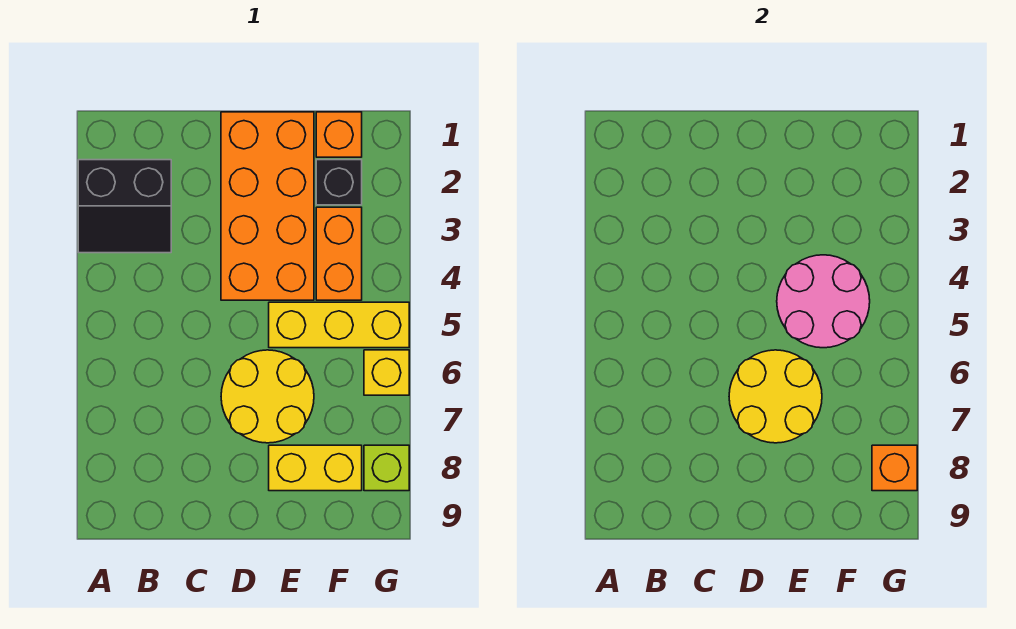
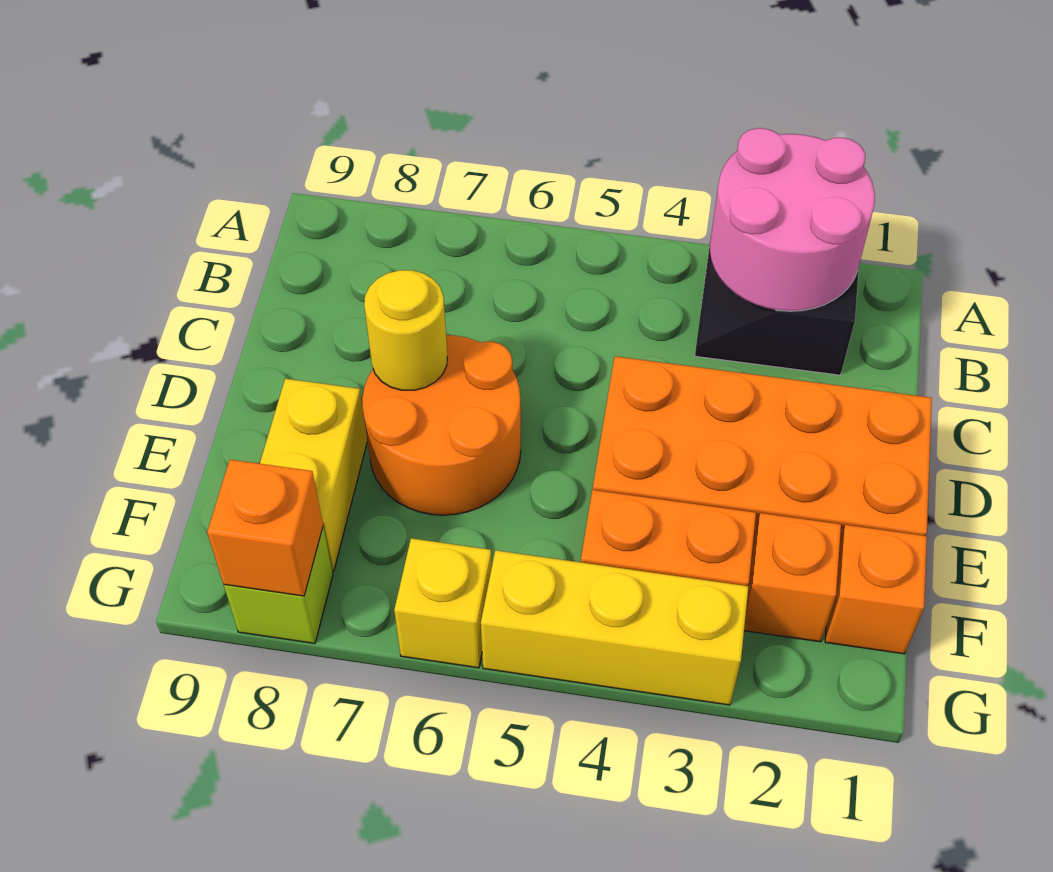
yellow 2x2 round brick [221,350,314,443] -> orange 2x2 round brick [362,335,521,515]
yellow 2x2 round brick [729,350,822,443] -> yellow 1x1 round brick [364,270,447,390]
pink 2x2 round brick [777,255,870,348] -> pink 2x2 round brick moved to [710,128,875,311]
yellow 1x3 brick [269,302,409,348] -> yellow 1x3 brick turned to [481,550,748,705]
black 1x1 brick [316,160,362,205] -> orange 1x1 brick [744,513,841,642]

